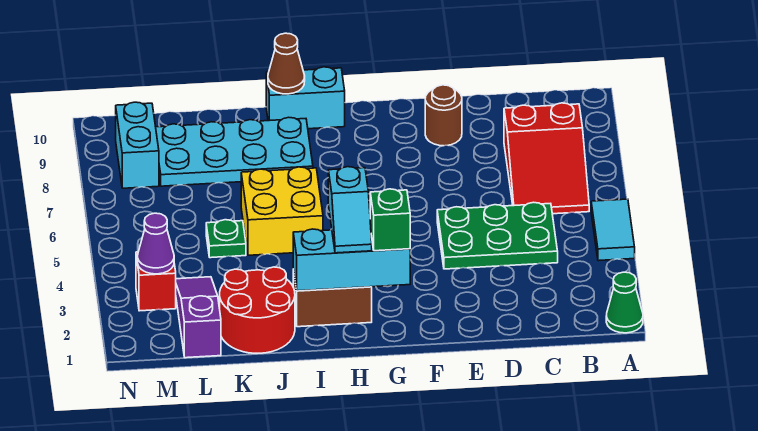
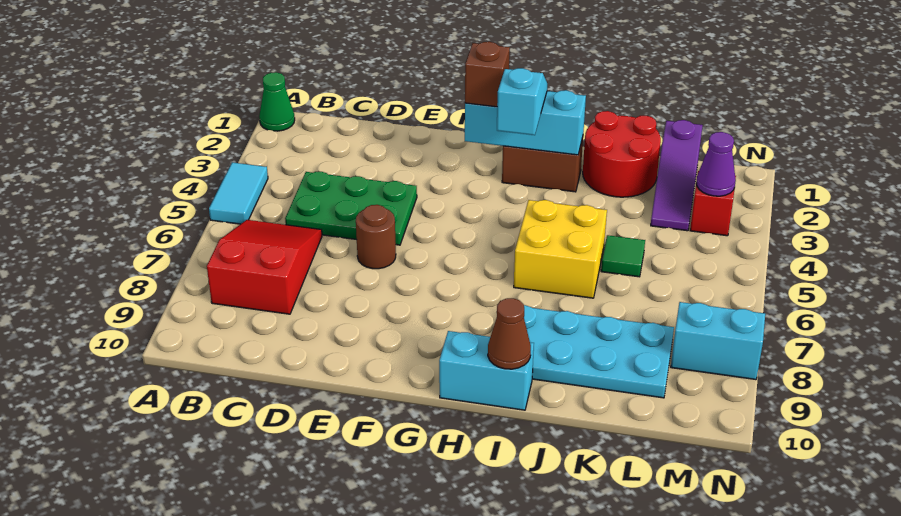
brown 1x1 round brick [425,85,462,146] -> brown 1x1 round brick moved to [356,205,396,269]
green 1x1 brick [370,189,410,251] -> brown 1x1 brick [465,42,510,107]
green 1x1 plate [206,220,246,258] -> green 1x1 tile [601,235,645,277]
cyan 1x2 brick [116,102,159,188] -> cyan 1x2 brick turned to [671,302,765,380]

